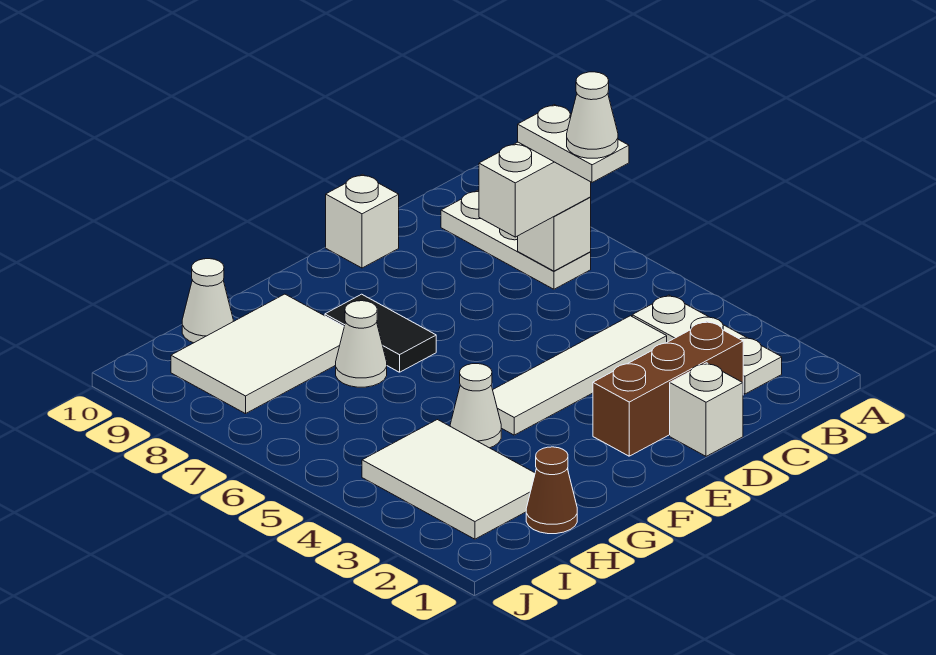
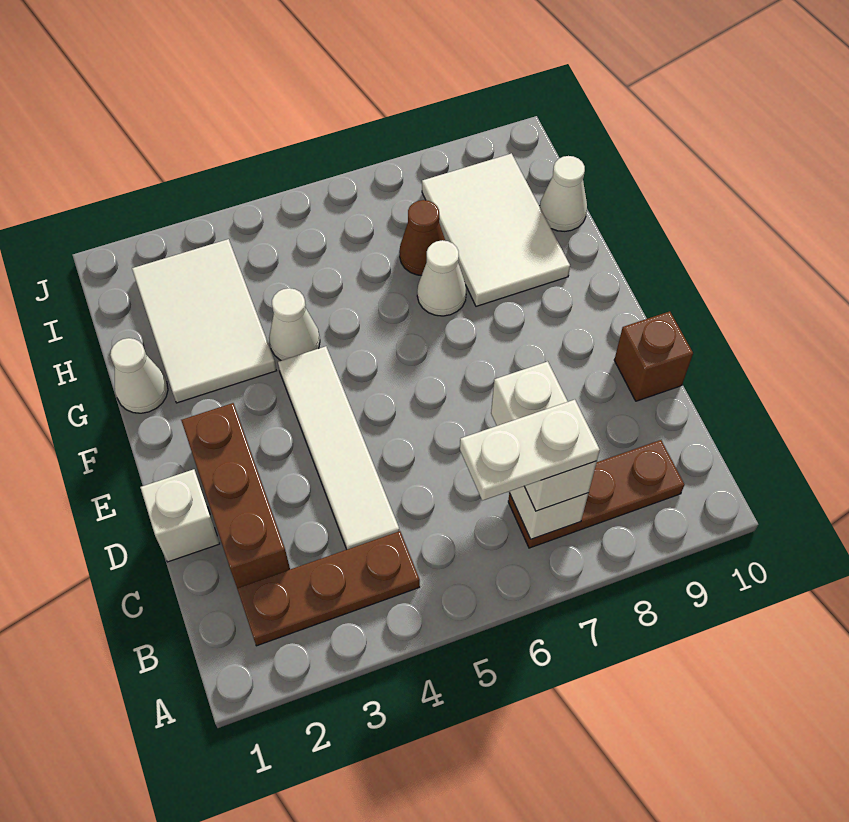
white 1x3 plate [632,295,782,394] -> brown 1x3 plate [237,531,420,646]
white 1x1 cone [567,72,618,158] -> white 1x1 cone moved to [110,338,168,413]
white 1x3 plate [441,190,591,289] -> brown 1x3 plate [508,440,685,548]
white 1x1 brick [326,174,399,268] -> brown 1x1 brick [614,311,693,401]
black 1x2 tile [325,294,436,372] -> none
brown 1x1 cone [526,447,577,534] -> brown 1x1 cone moved to [399,200,445,275]
white 2x3 tile [362,420,535,539] -> white 2x3 tile turned to [132,239,276,403]

